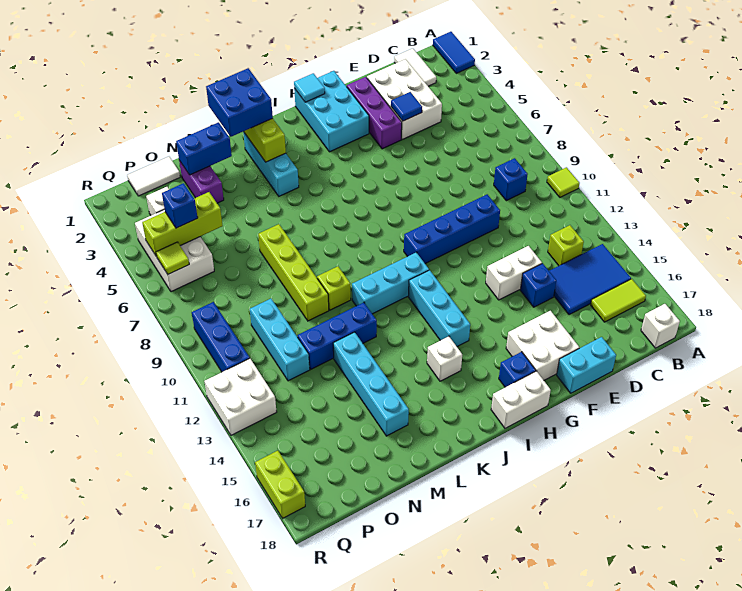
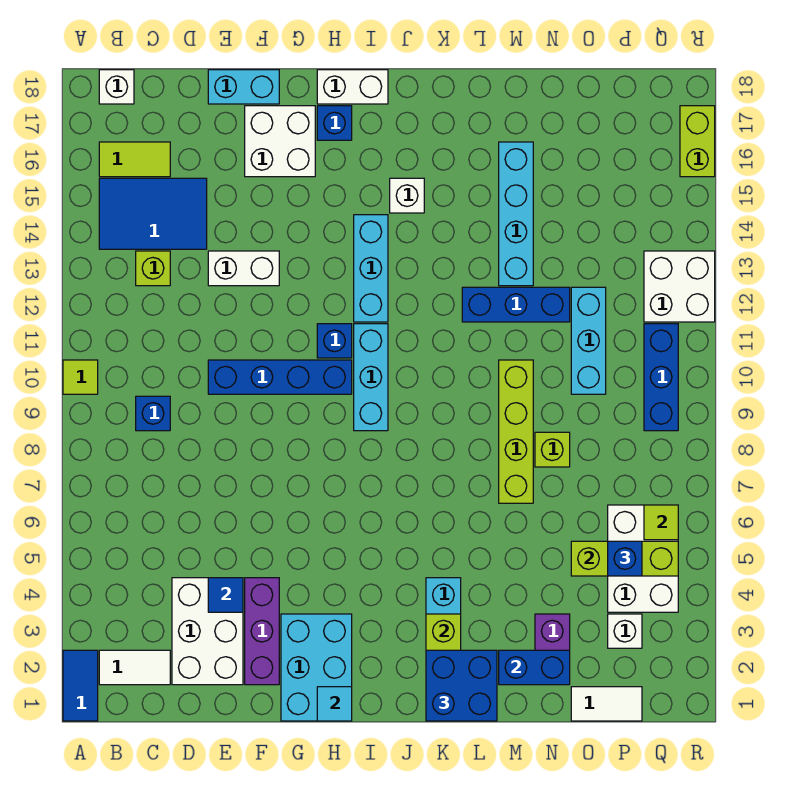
white 1x2 tile [394,48,436,86] -> white 1x2 tile turned to [99,650,170,685]
blue 1x1 brick [520,263,556,307] -> blue 1x1 brick moved to [317,324,352,358]
cyan 1x3 brick [352,252,429,314] -> cyan 1x3 brick turned to [354,324,388,431]
lime 1x1 brick [317,266,351,310] -> lime 1x1 brick moved to [535,432,570,467]

